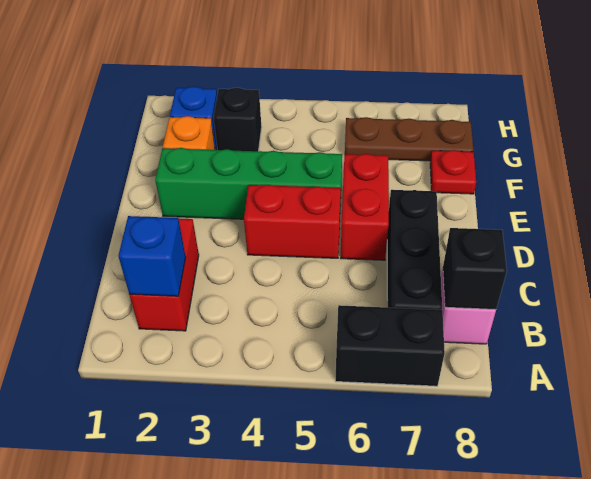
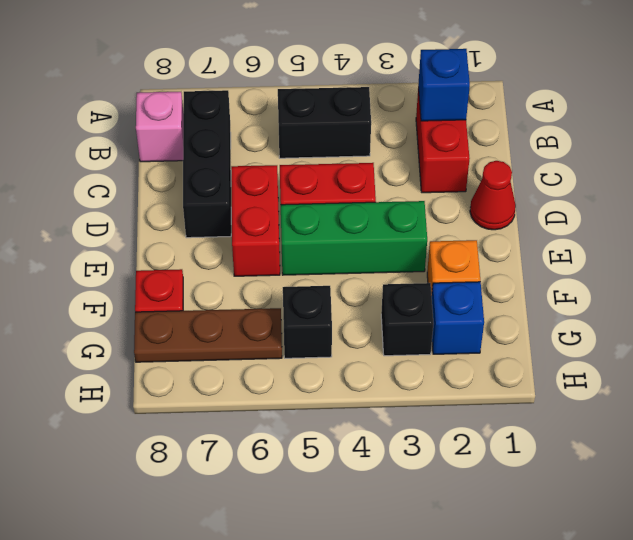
black 1x2 brick [335,305,445,386] -> black 1x2 brick moved to [278,87,371,158]
black 1x1 brick [443,228,507,310] -> black 1x1 brick moved to [283,286,332,358]
none -> red 1x1 cone [470,161,516,230]
green 1x4 brick [155,148,342,219] -> green 1x3 brick [281,201,427,275]

